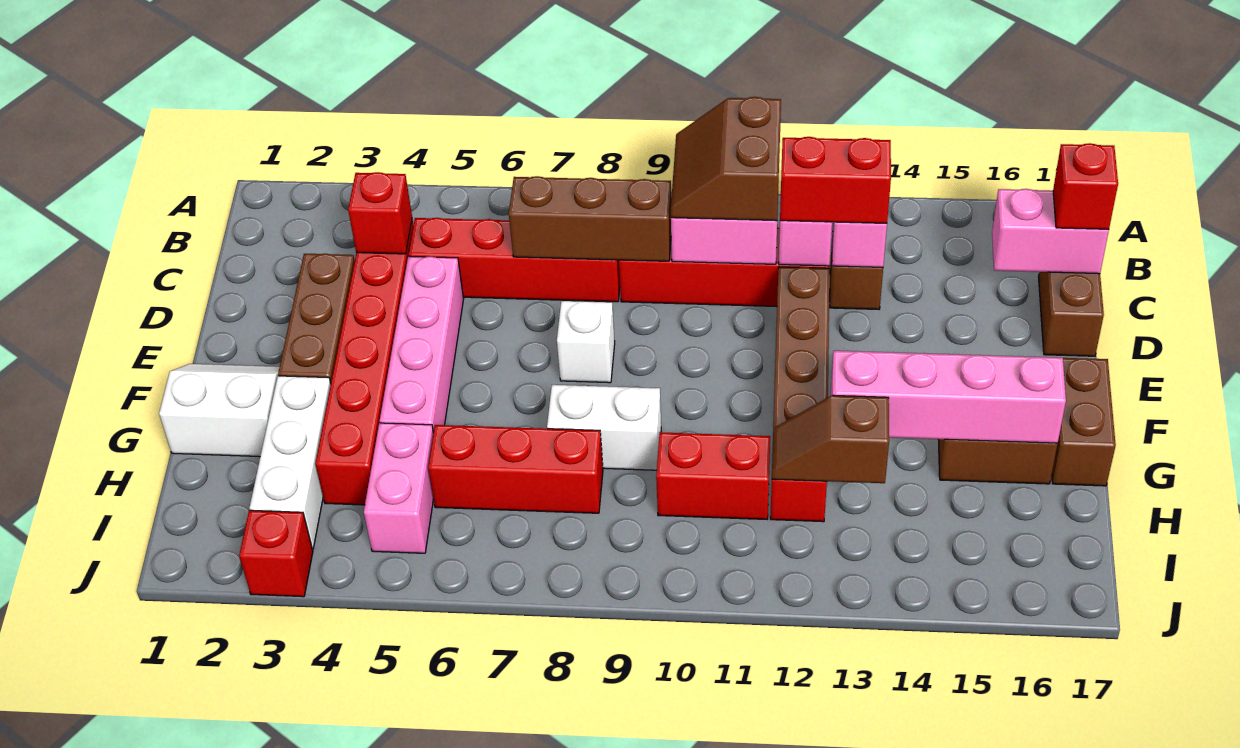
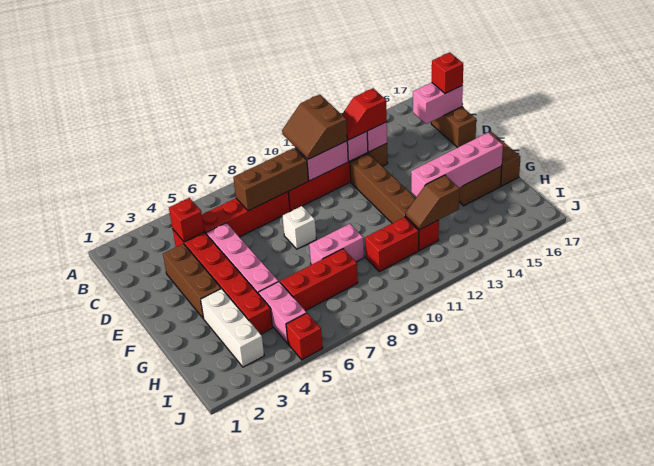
red 1x2 brick [780,137,891,223] -> red 1x2 slope [342,88,387,140]
white 2x2 slope [159,364,279,457] -> none
white 1x2 brick [547,385,661,470] -> pink 1x2 brick [309,224,364,265]
red 1x1 brick [239,510,313,597] -> red 1x1 brick moved to [286,313,323,360]

